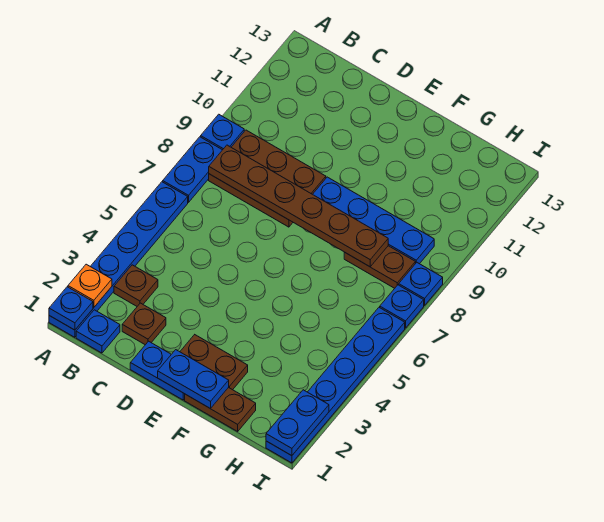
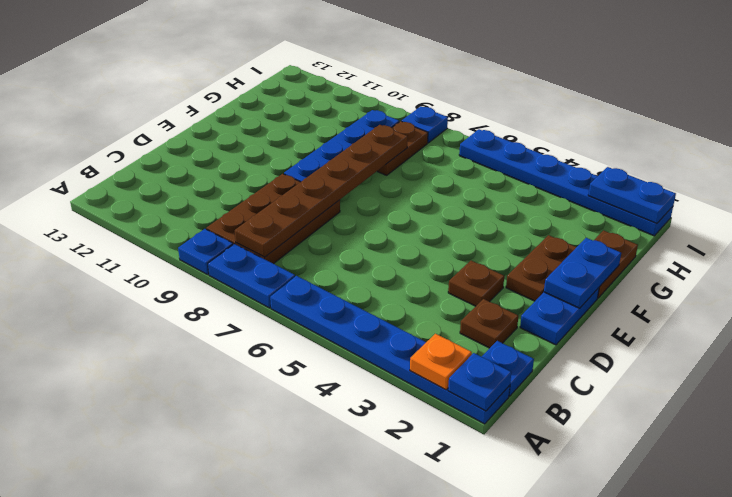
brown 1x1 plate [114,265,158,306] -> brown 1x1 plate moved to [448,261,504,306]
blue 1x1 plate [380,285,424,328] -> none

